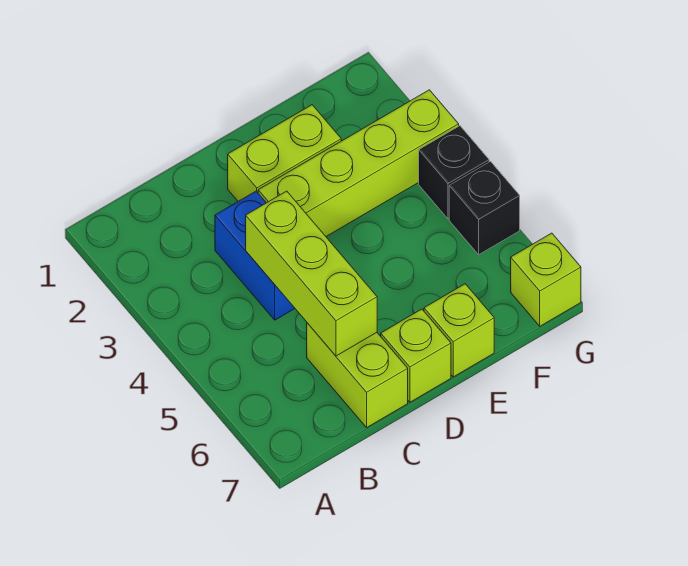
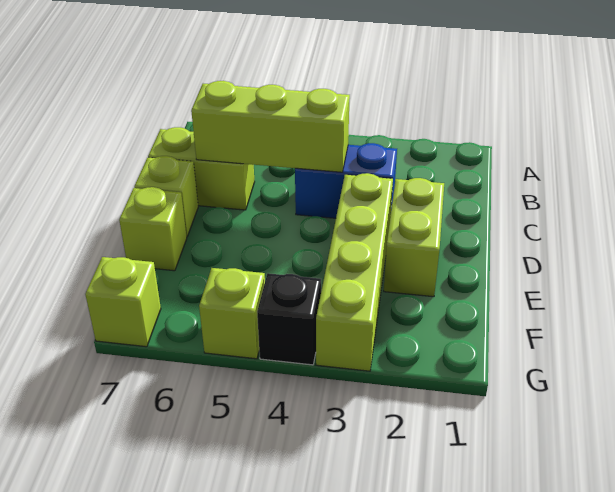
black 1x1 brick [449,162,520,255] -> lime 1x1 brick [199,268,265,359]

